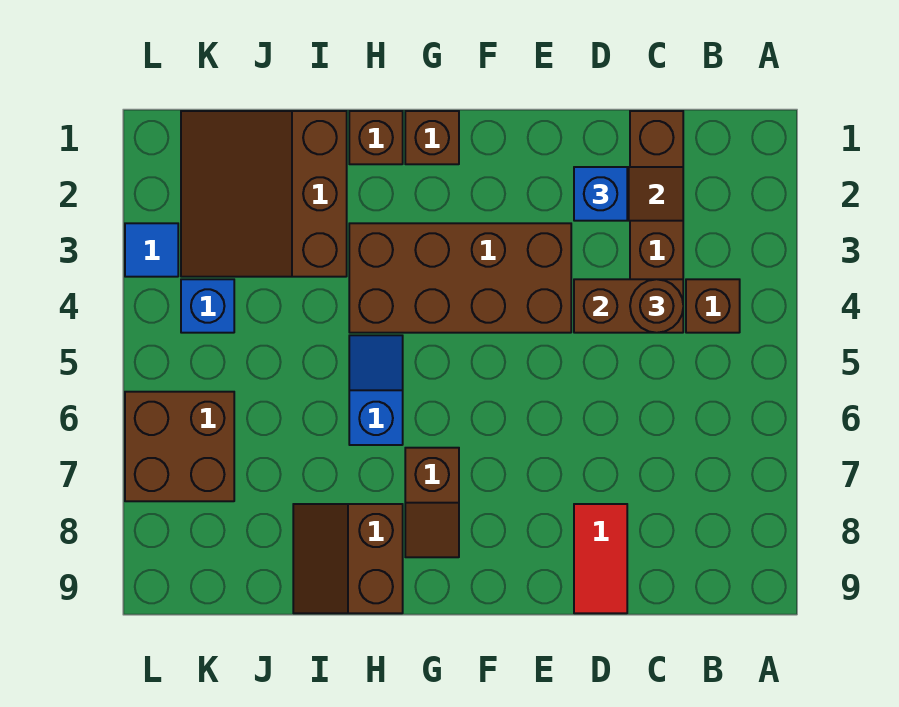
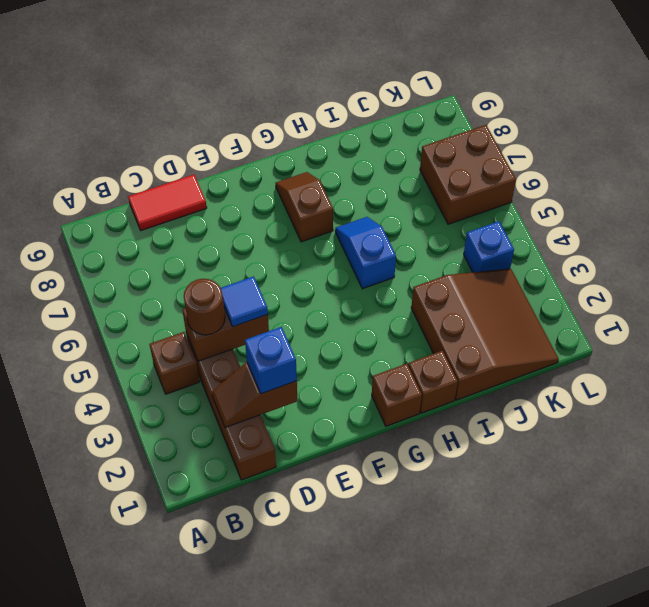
red 1x2 tile [574,504,627,613] -> red 1x2 tile turned to [128,175,207,230]
brown 2x4 brick [349,223,571,333] -> none
blue 1x2 slope [349,335,403,445] -> blue 1x2 slope turned to [335,217,396,289]
brown 2x2 slope [293,504,403,613] -> none
blue 1x1 tile [125,223,178,277] -> blue 1x1 tile moved to [221,276,268,327]

